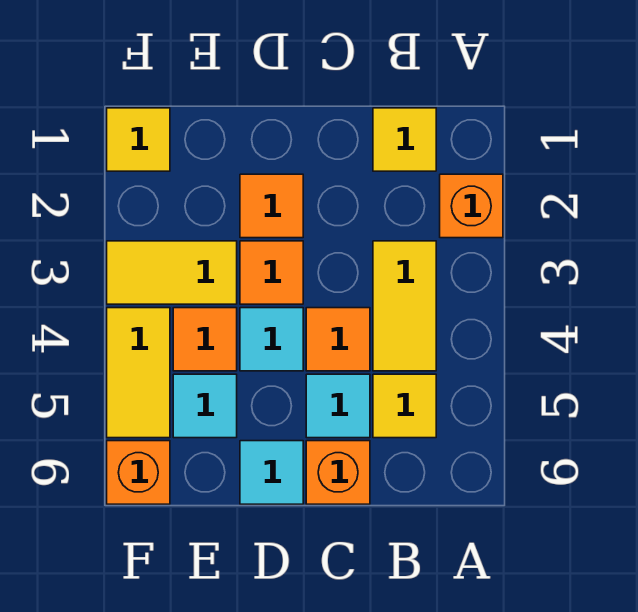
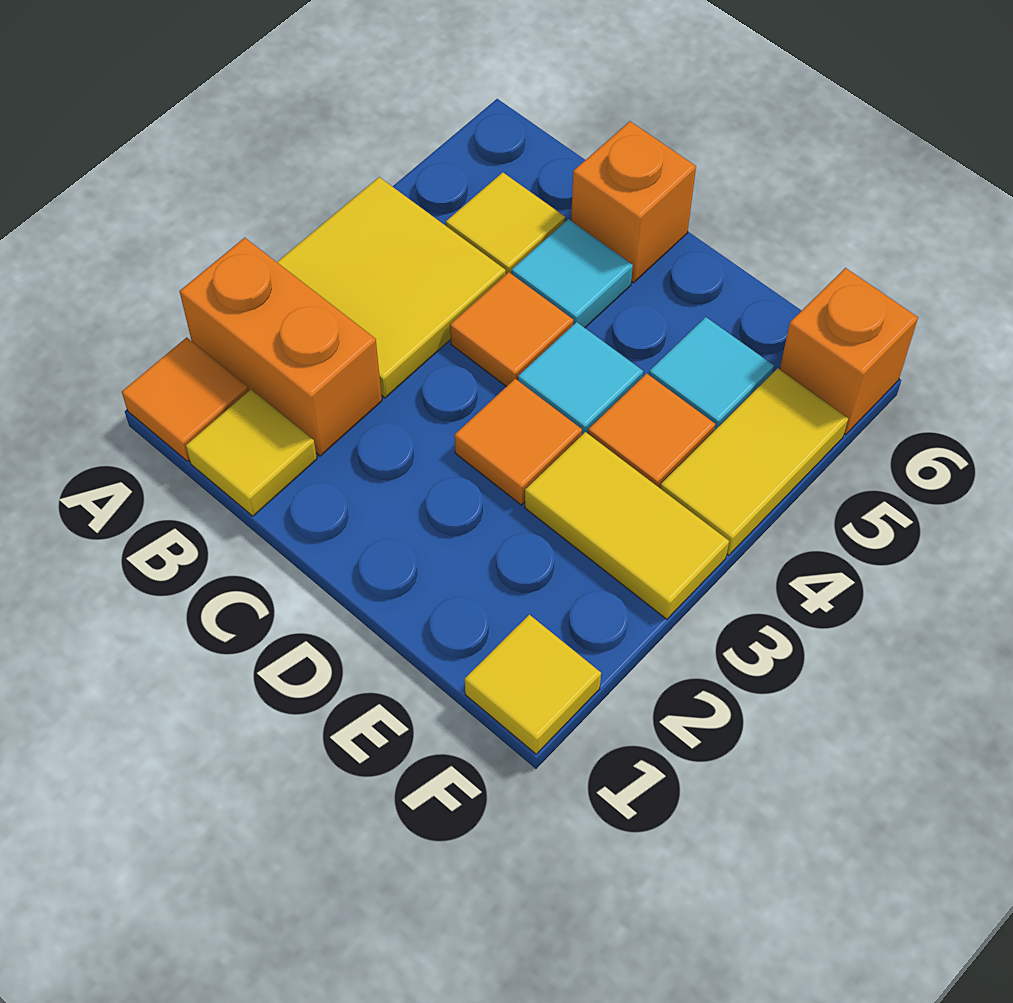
orange 1x1 brick [440,174,503,238] -> orange 1x2 brick [180,238,382,456]
yellow 1x2 tile [373,241,436,371] -> yellow 2x2 tile [277,177,506,398]
orange 1x1 tile [240,174,303,238] -> orange 1x1 tile moved to [122,337,249,461]
cyan 1x1 tile [240,441,303,504] -> none

